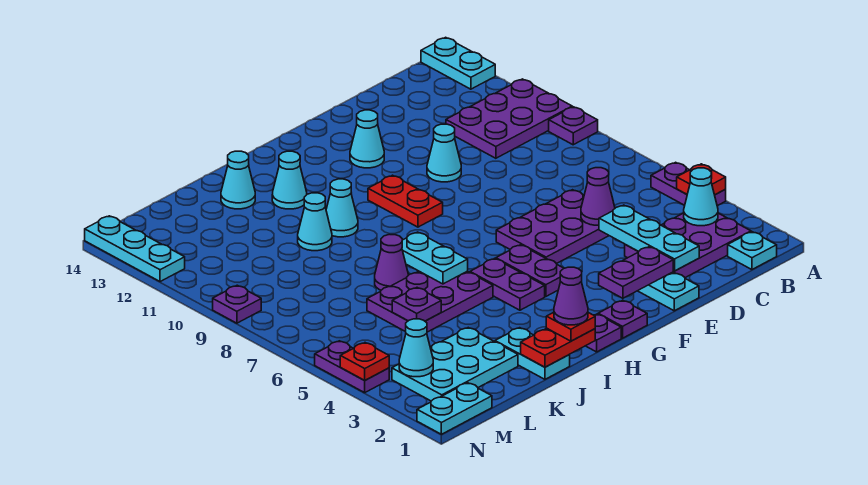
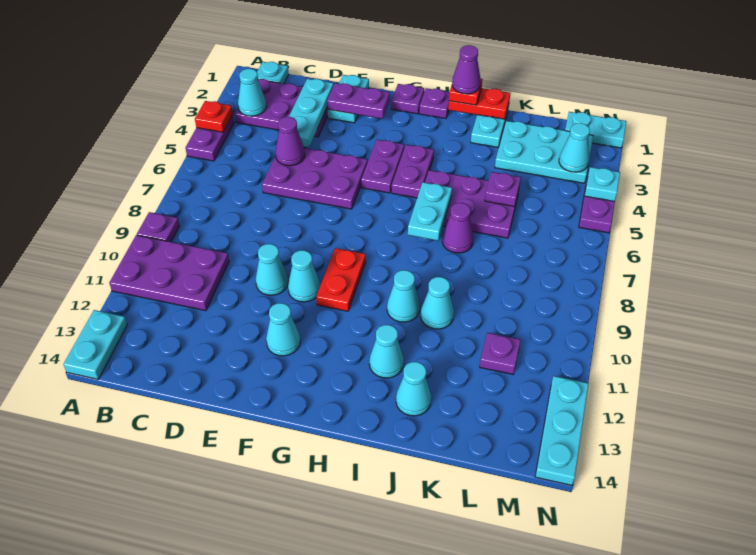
none -> cyan 1x1 cone [288,250,320,302]
red 1x1 plate [340,343,389,380] -> cyan 1x1 plate [585,167,620,202]
purple 1x1 plate [213,285,261,323] -> purple 1x1 plate moved to [480,333,521,374]

